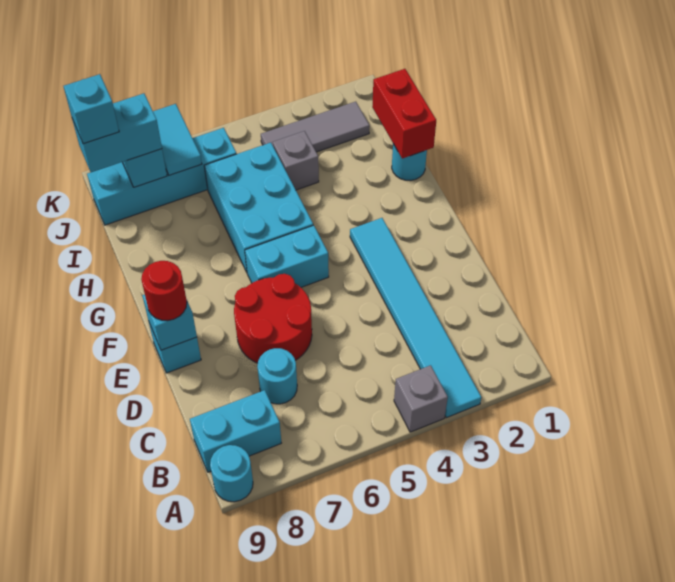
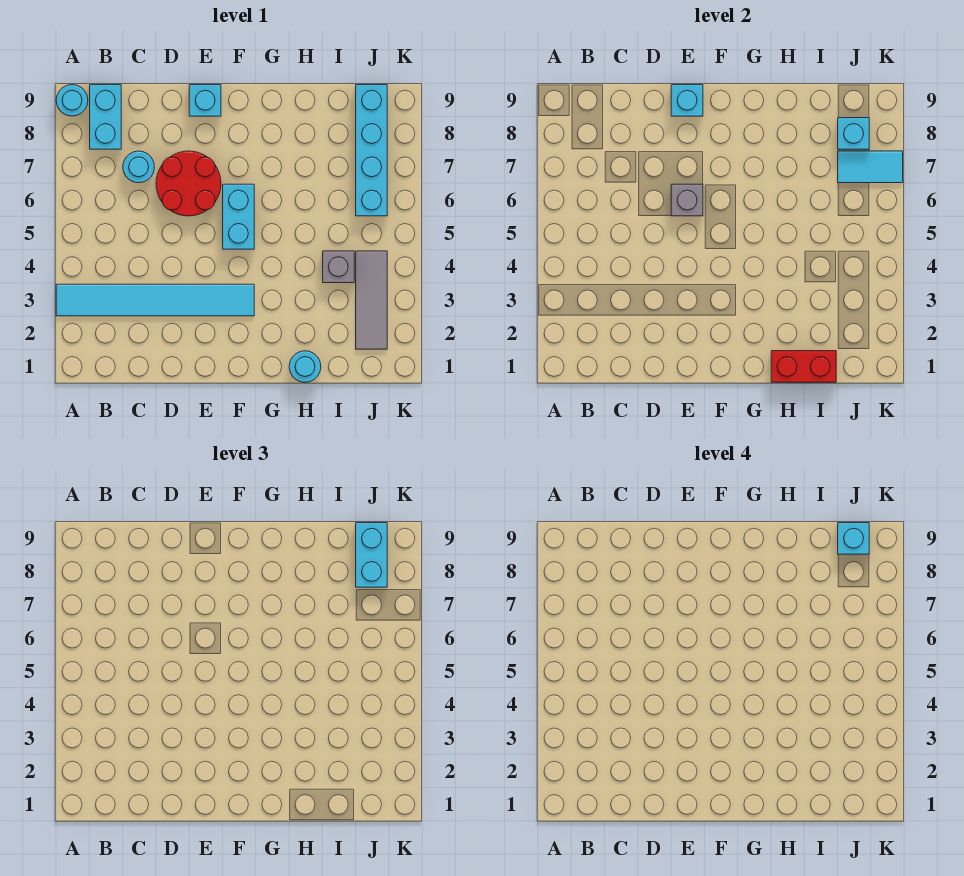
grey 1x1 brick [394,365,448,432] -> grey 1x1 brick moved to [671,184,703,216]
red 1x1 round brick [141,261,187,321] -> none
cyan 2x3 brick [204,143,313,272] -> none

